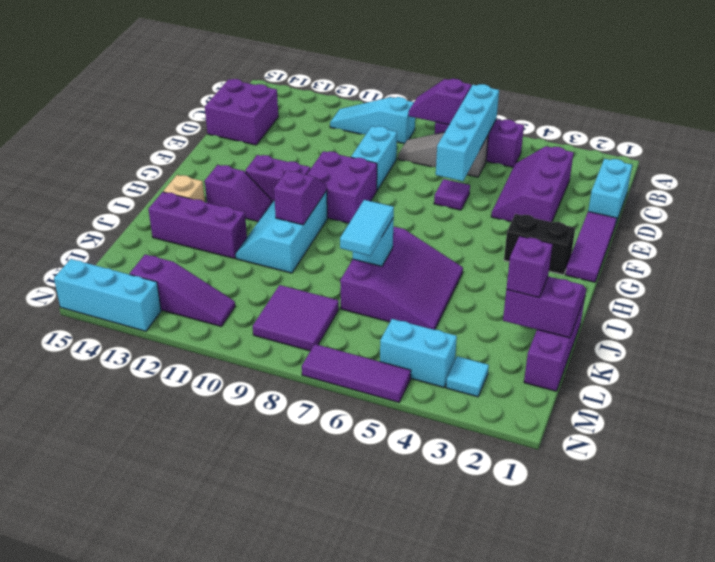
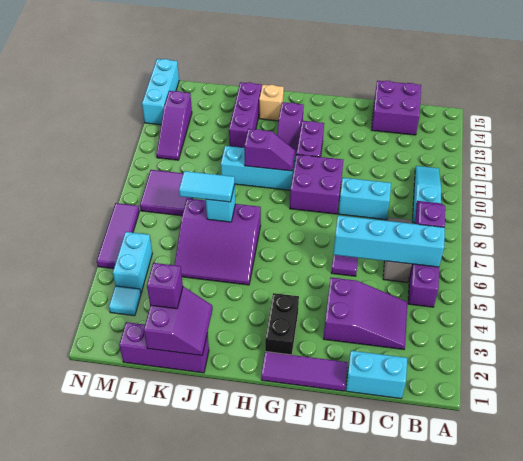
purple 2x3 slope [491,146,574,222] -> purple 2x3 slope turned to [323,278,407,349]

